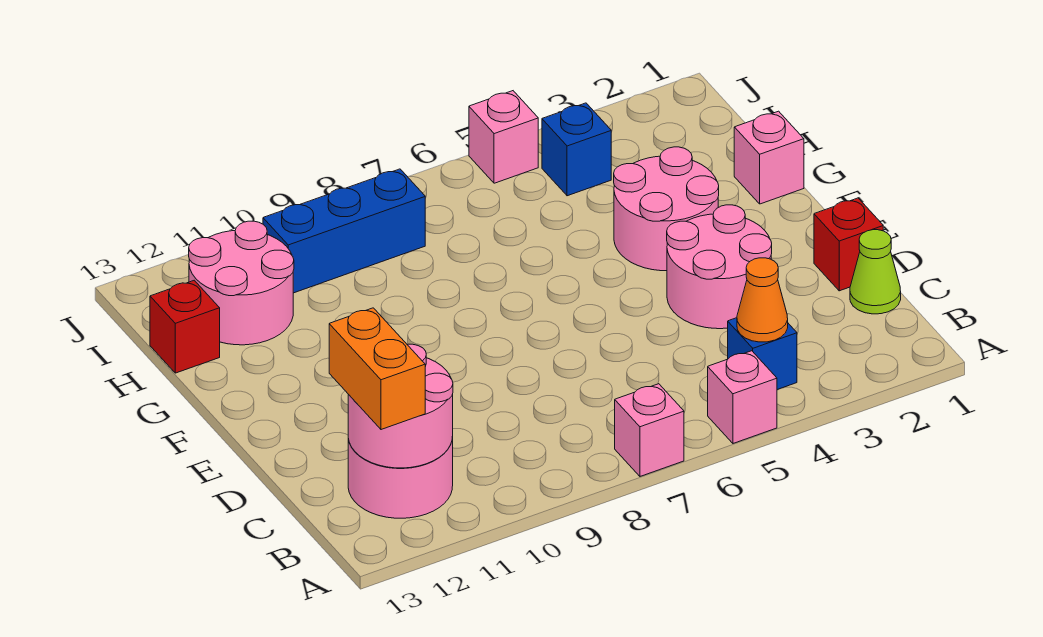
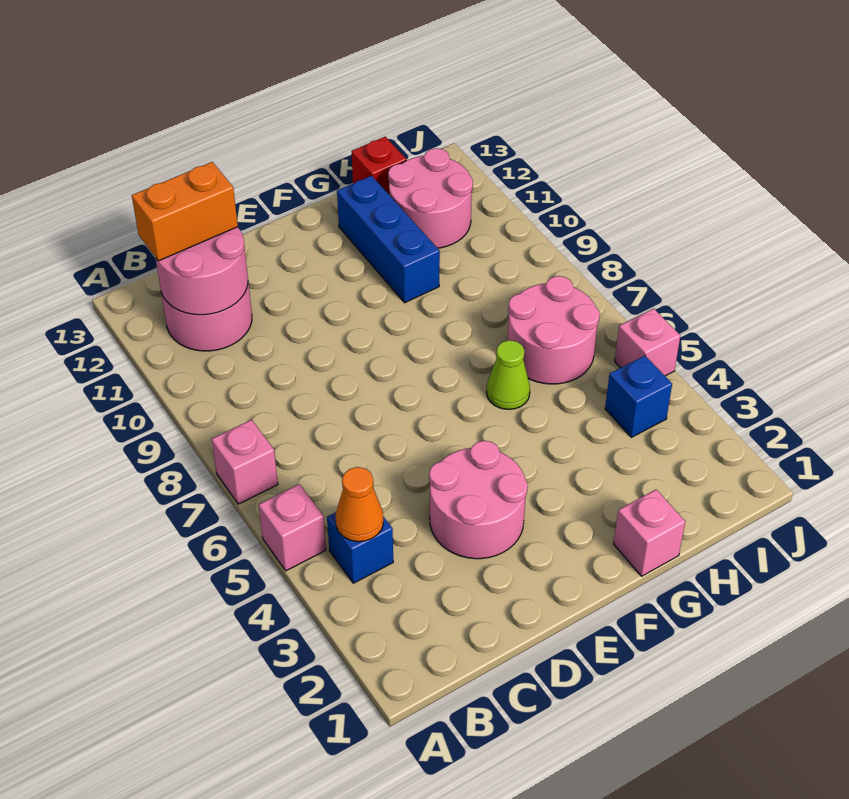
lime 1x1 cone [850,230,901,314] -> lime 1x1 cone moved to [487,340,530,409]
red 1x1 brick [814,198,883,291] -> none
pink 2x2 round brick [614,147,719,271] -> pink 2x2 round brick moved to [508,276,600,384]
blue 1x3 brick [263,169,425,293] -> blue 1x3 brick moved to [337,176,440,303]

